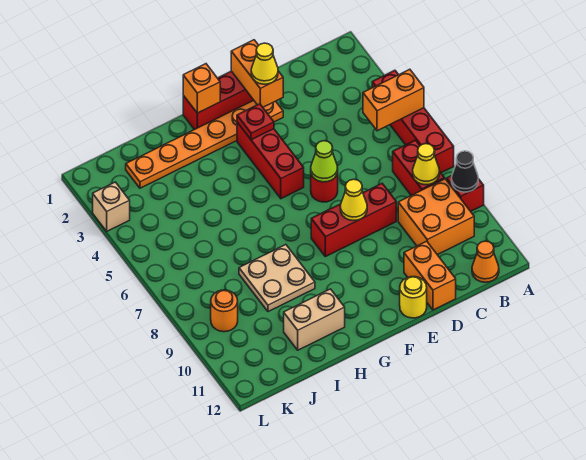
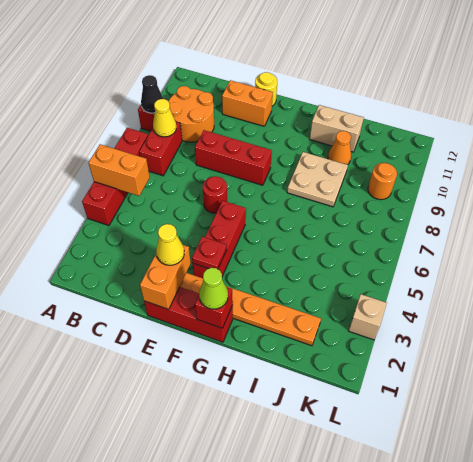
orange 2x2 brick [398,179,474,255] -> orange 2x2 round brick [168,86,214,142]
orange 1x1 cone [472,241,499,282] -> orange 1x1 cone moved to [328,131,351,165]
orange 1x2 brick [404,241,456,310] -> orange 1x2 brick turned to [222,80,273,126]
lime 1x1 cone [311,141,338,182] -> lime 1x1 cone moved to [199,268,228,309]
yellow 1x1 cone [340,179,367,221] -> none
orange 1x1 brick [183,64,220,113] -> red 1x1 brick [195,287,233,328]

